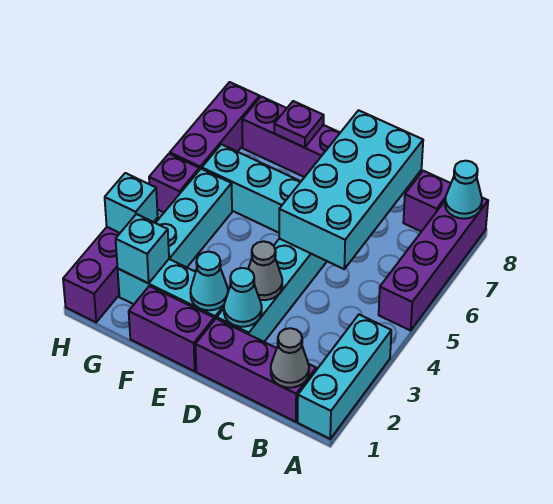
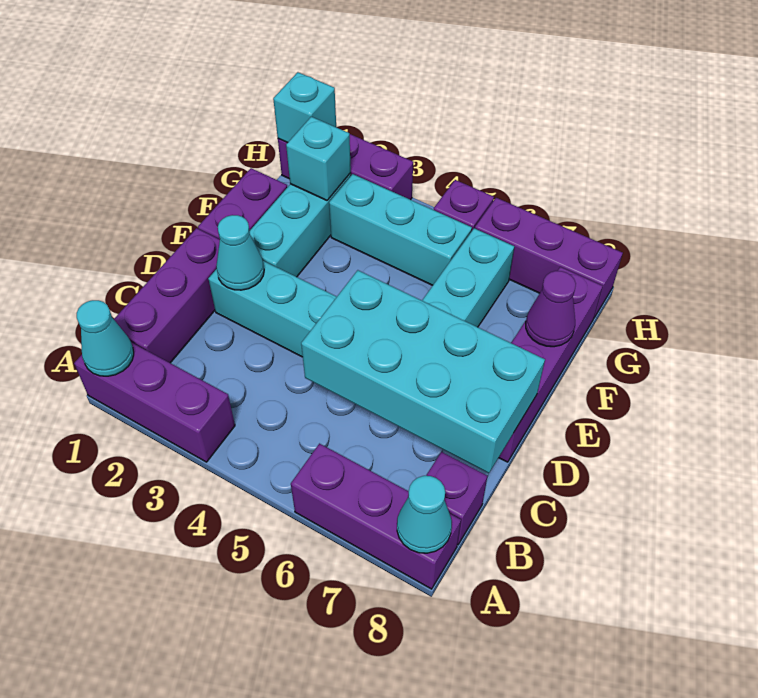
cyan 1x3 brick [298,315,391,439] -> purple 1x3 brick [74,342,235,462]
purple 1x4 brick [379,198,488,331] -> purple 1x3 brick [291,444,461,589]
grey 1x1 cone [271,328,309,388] -> none
grey 1x1 cone [248,241,282,300] -> none
cyan 1x1 cone [190,252,228,310] -> cyan 1x1 cone moved to [77,300,134,376]
purple 1x1 plate [274,101,324,148] -> purple 1x1 cone [526,271,576,347]
cyan 1x1 brick [105,173,158,233] -> cyan 1x1 brick moved to [273,72,336,143]

